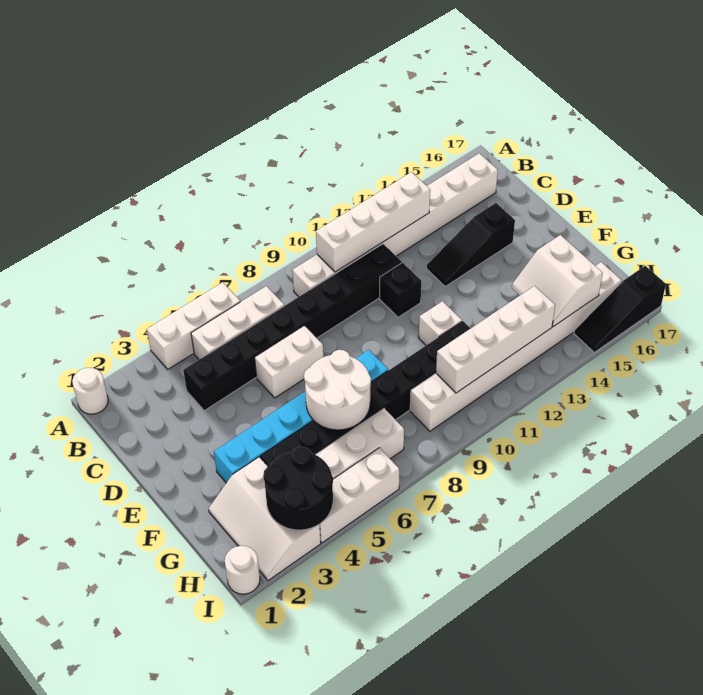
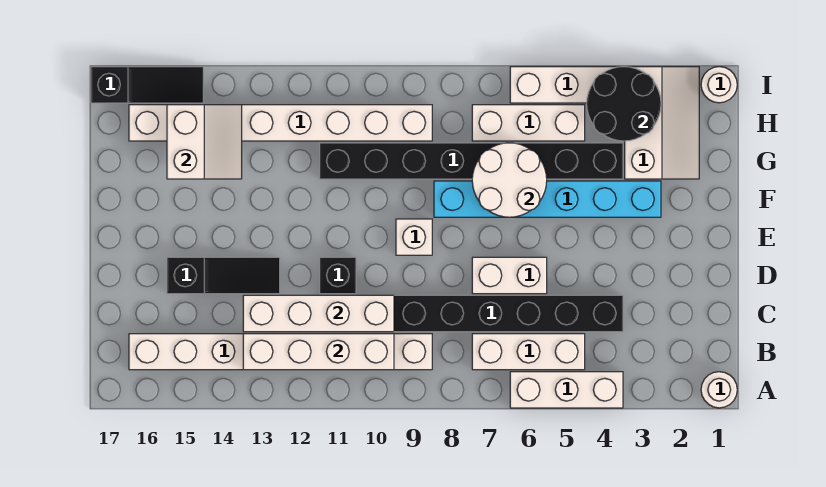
white 1x1 brick [419,301,462,345] -> white 1x1 brick moved to [396,219,432,255]
white 1x4 brick [436,286,555,393] -> white 1x4 brick moved to [243,295,394,332]

